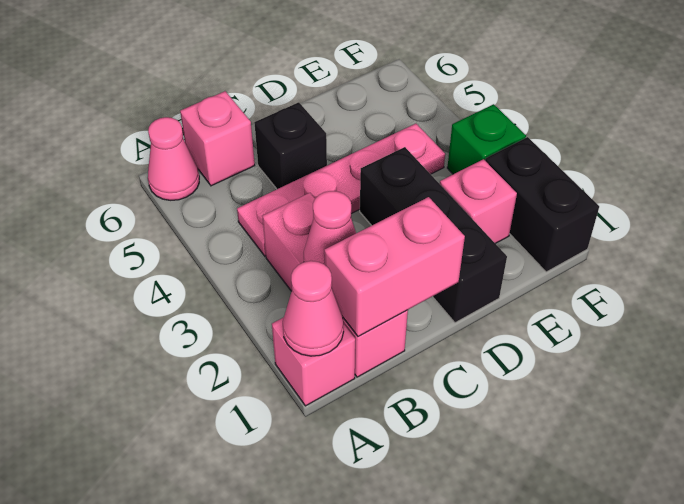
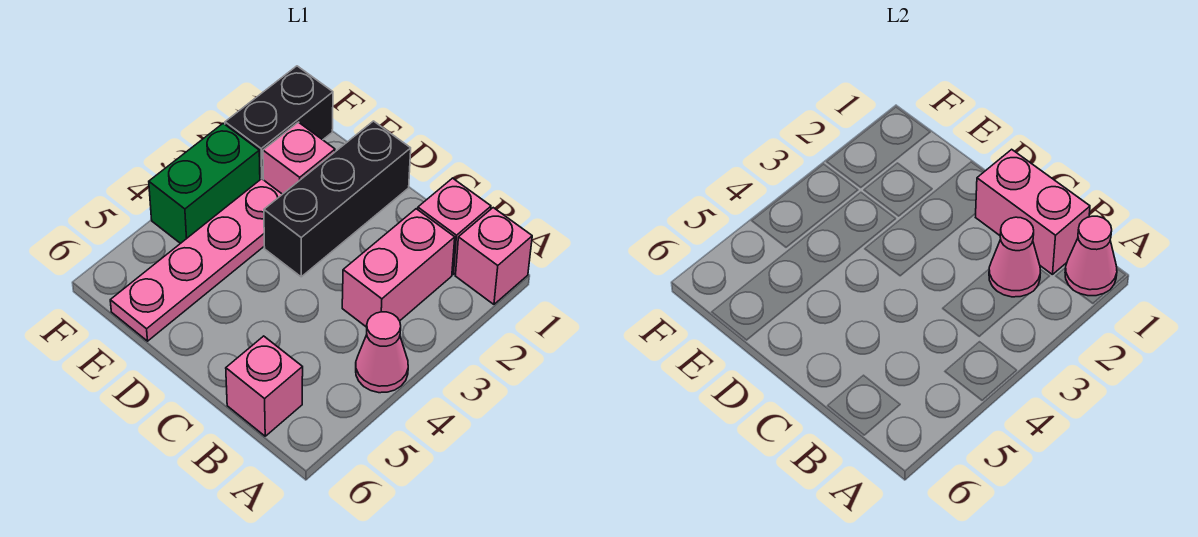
pink 1x1 cone [148,117,199,200] -> pink 1x1 cone moved to [356,312,408,393]
pink 1x4 plate [237,124,445,256] -> pink 1x4 plate turned to [110,179,282,341]
black 1x1 brick [254,102,327,189] -> none
green 1x1 brick [447,104,526,174] -> green 1x2 brick [149,123,260,244]

